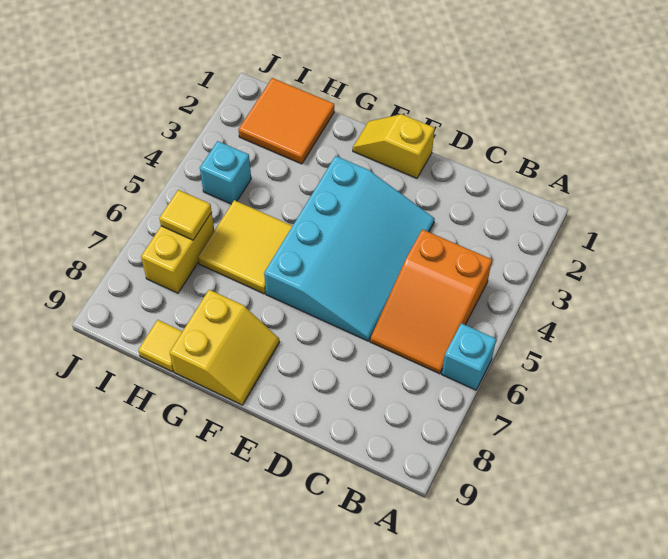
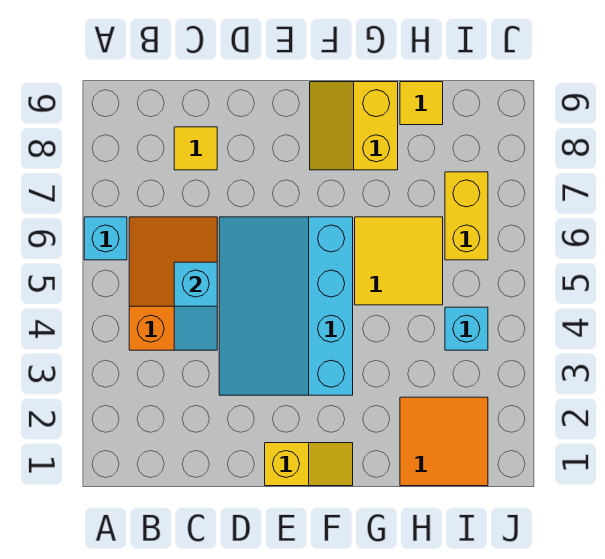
none -> cyan 1x2 slope [174,262,217,350]
yellow 1x1 tile [159,190,212,240] -> yellow 1x1 tile moved to [174,127,217,170]

